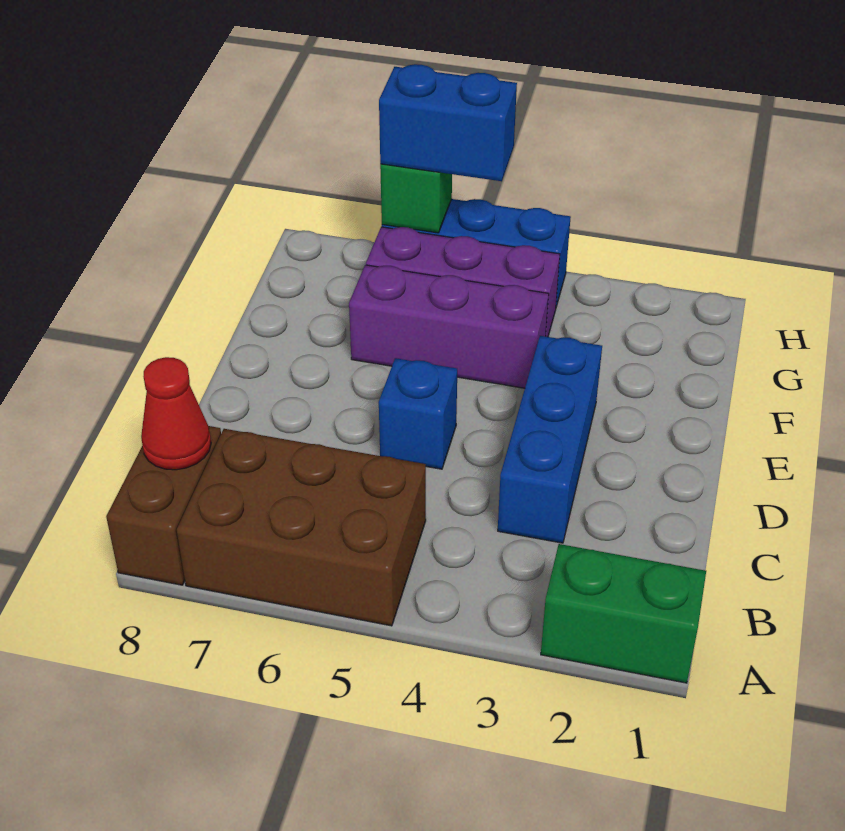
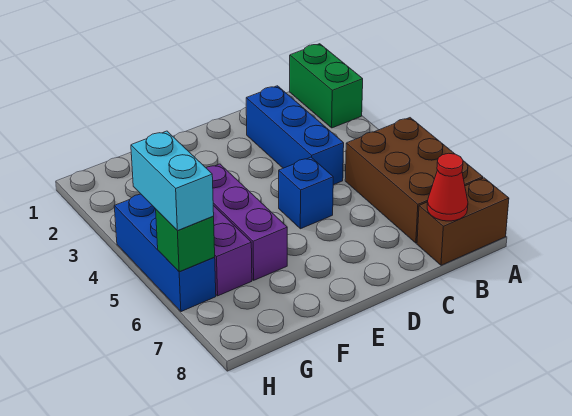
blue 1x3 brick [498,336,602,543] -> blue 1x3 brick turned to [246,86,344,185]
blue 1x2 brick [379,64,517,181] -> cyan 1x2 brick [131,131,214,231]

